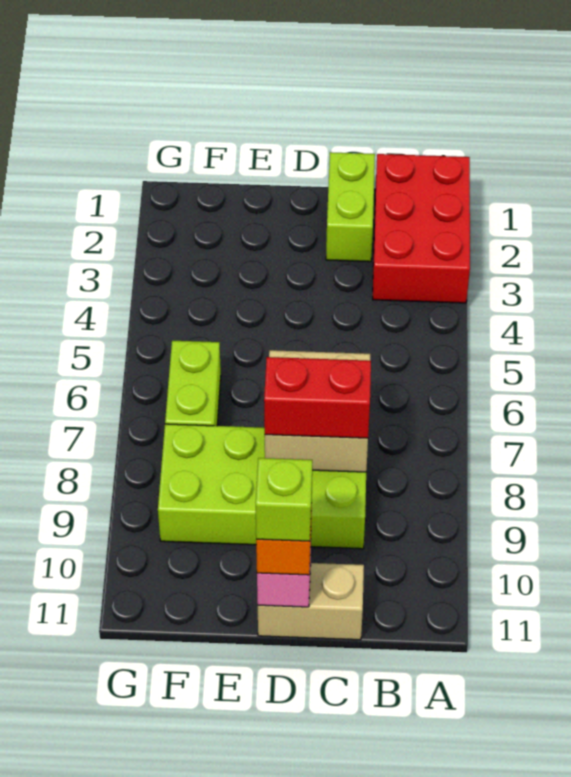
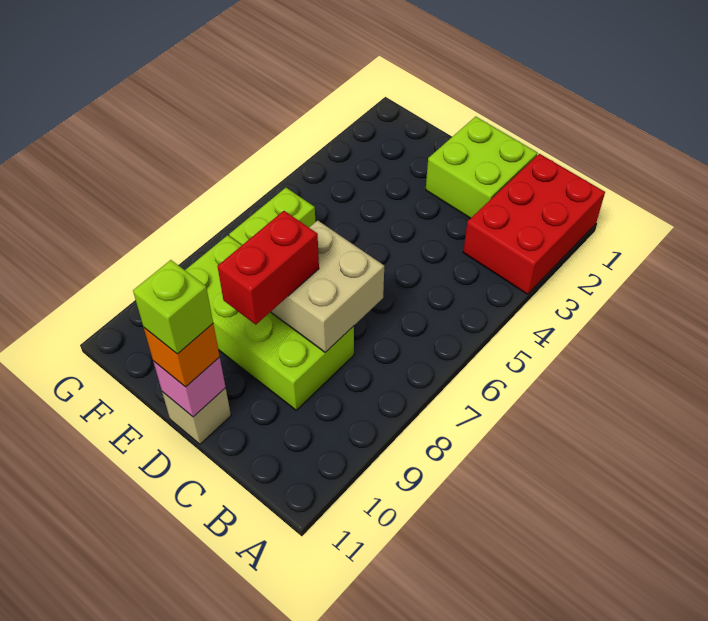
lime 1x2 brick [326,152,375,262] -> lime 2x2 brick [426,117,538,219]
red 1x2 brick [264,357,371,438] -> red 1x2 brick turned to [218,211,319,325]
tan 1x2 brick [258,563,364,640] -> tan 1x1 brick [162,388,231,444]

